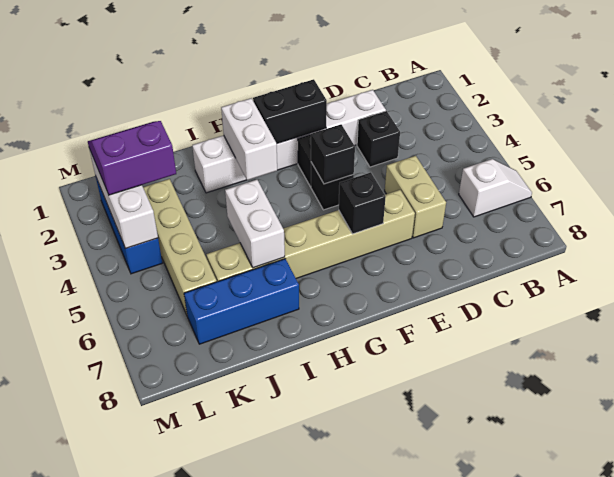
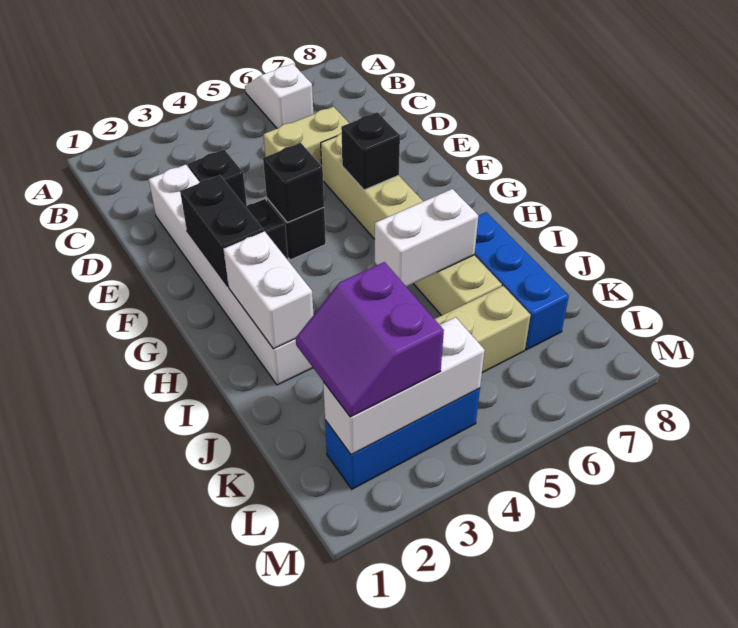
white 1x2 brick [221,98,277,180] -> white 1x2 brick turned to [223,231,313,349]

